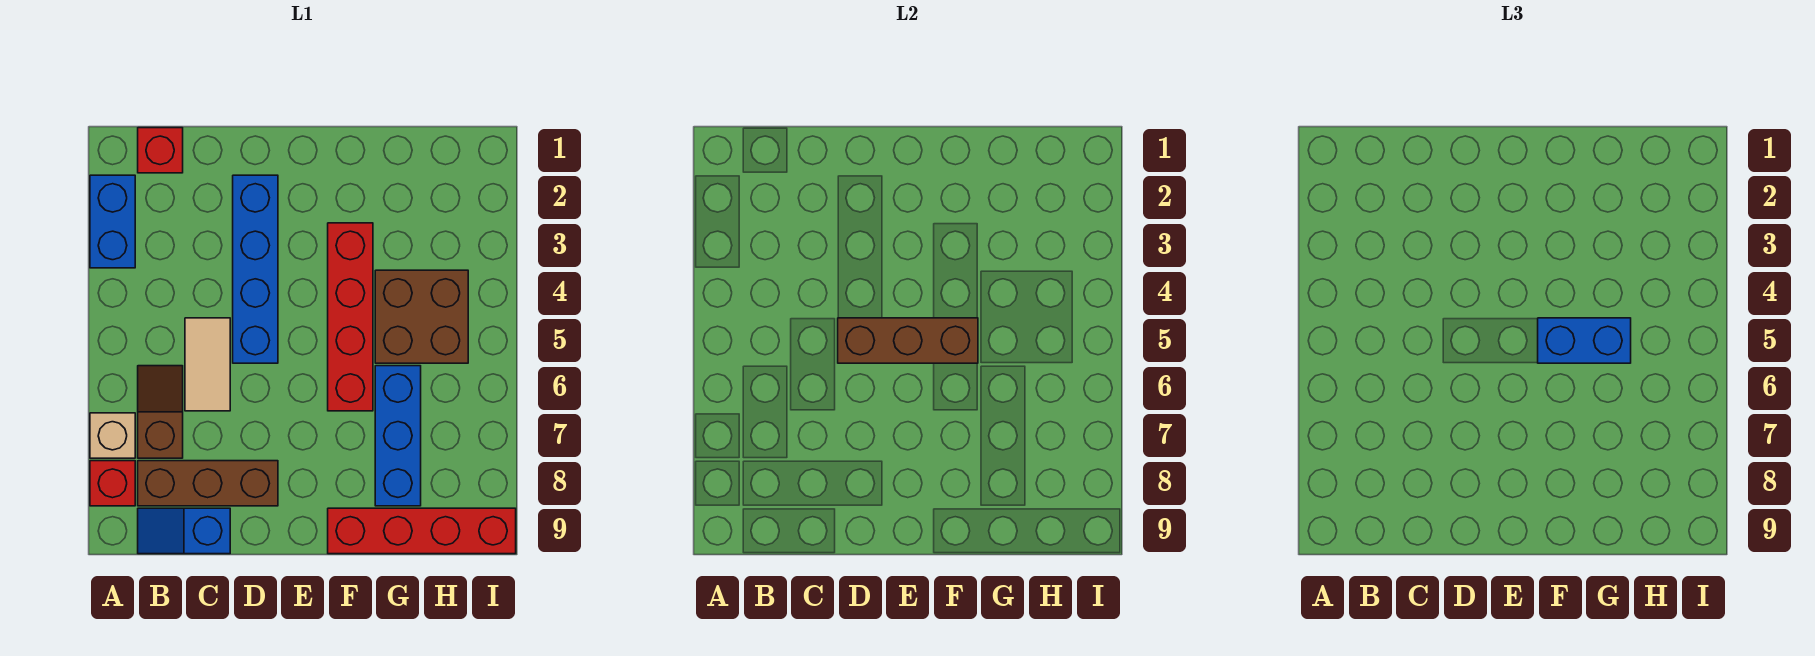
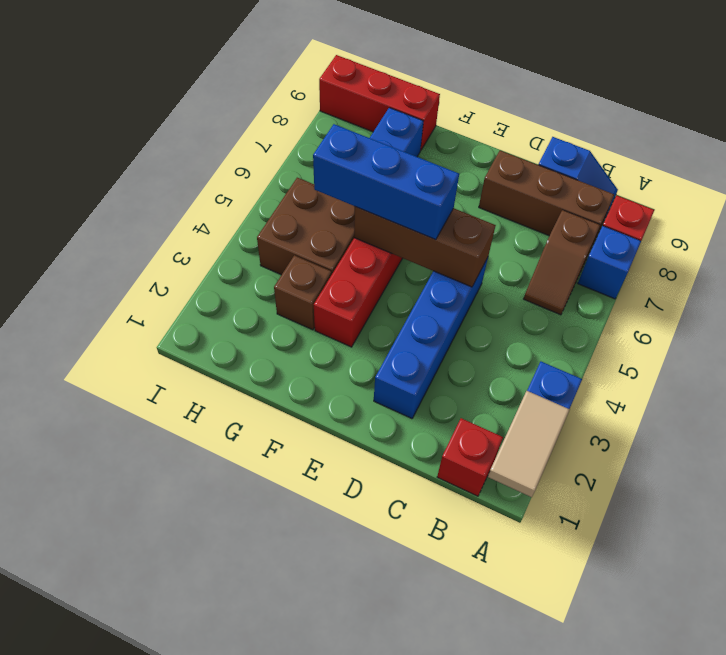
tan 1x1 brick [90,413,135,458] -> blue 1x1 brick [578,226,641,299]
tan 1x2 tile [185,318,230,411] -> tan 1x2 tile moved to [488,391,570,497]
blue 1x2 brick [1538,318,1631,363] -> blue 1x3 brick [313,124,459,240]
red 1x4 brick [328,508,516,554] -> red 1x3 brick [319,55,440,151]
none -> brown 1x1 brick [274,255,331,330]

